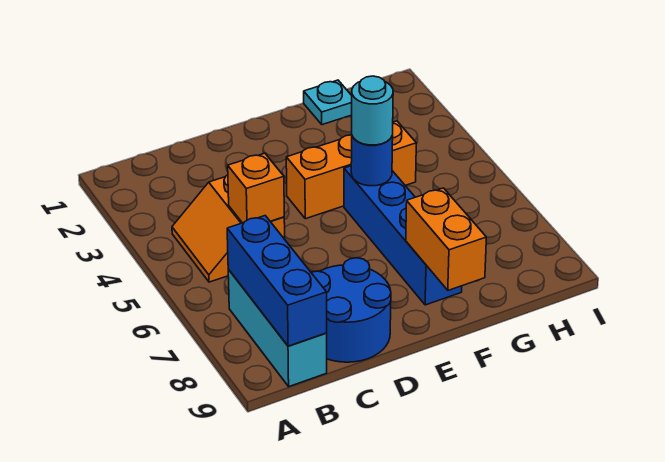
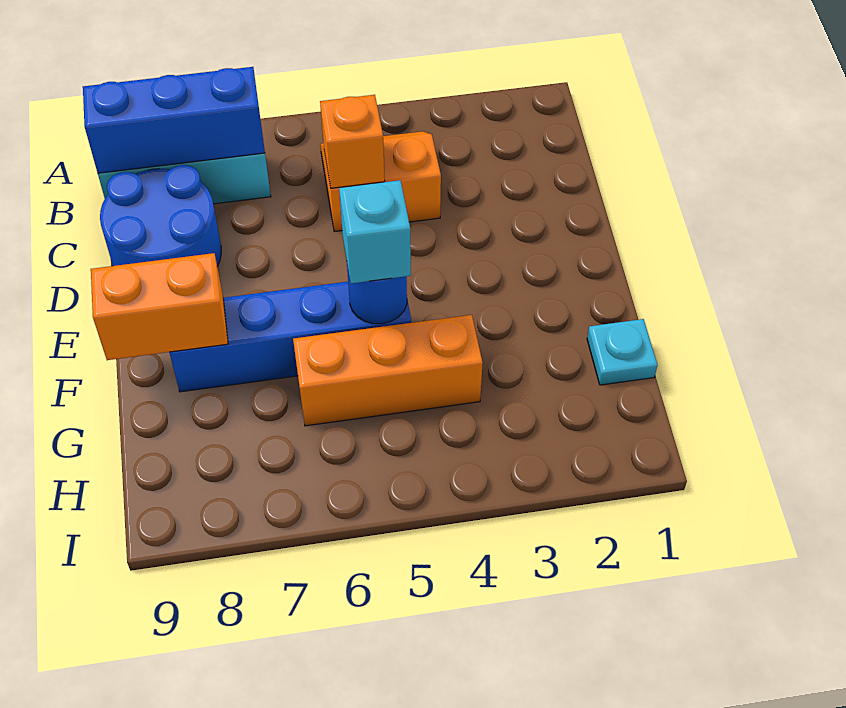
orange 1x3 brick [286,121,416,219] -> orange 1x3 brick turned to [293,315,483,426]
cyan 1x1 round brick [352,76,393,145] -> cyan 1x1 brick [339,180,411,283]

